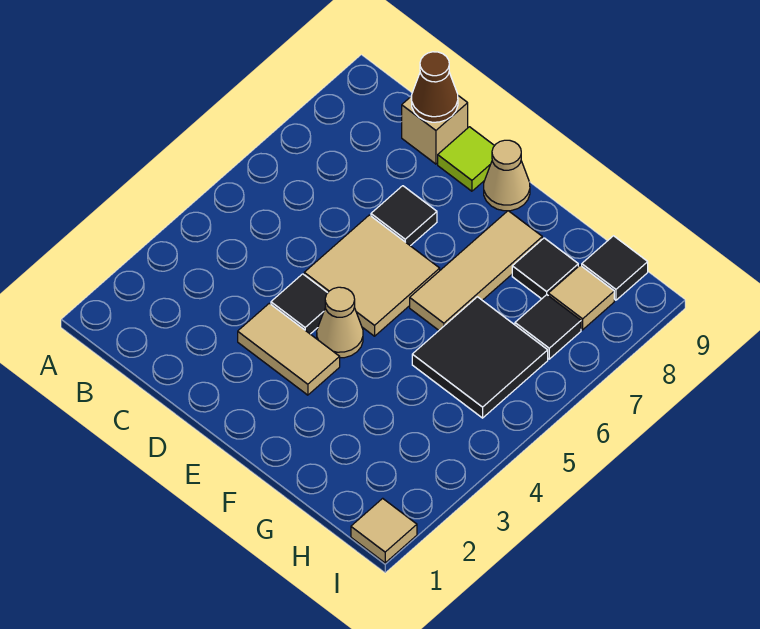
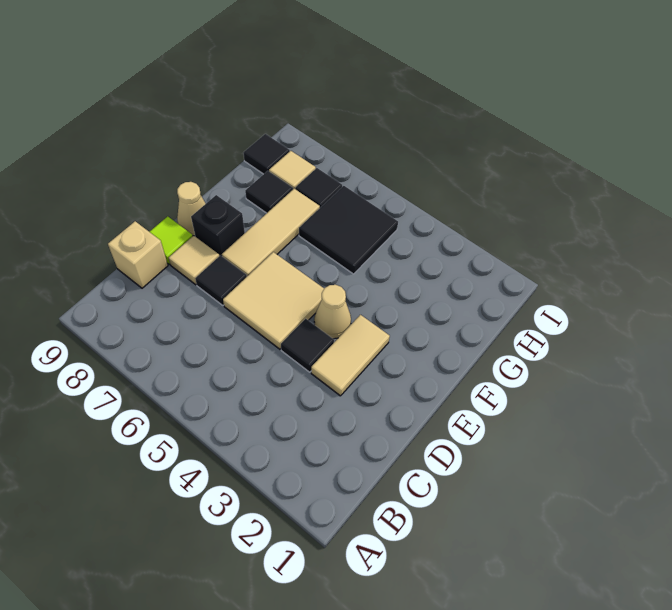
brown 1x1 cone [411,52,458,122] -> none
none -> black 1x1 brick [191,195,245,256]
tan 1x3 tile [410,211,542,330] -> tan 1x3 tile turned to [222,189,320,276]
tan 1x1 tile [351,498,417,563] -> tan 1x1 tile moved to [169,236,219,285]

